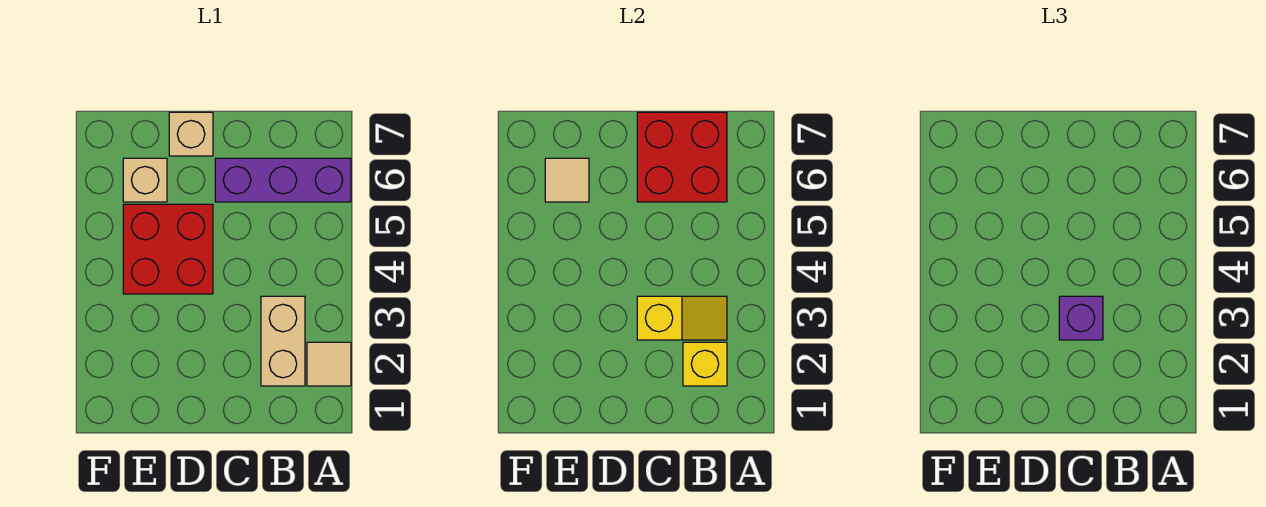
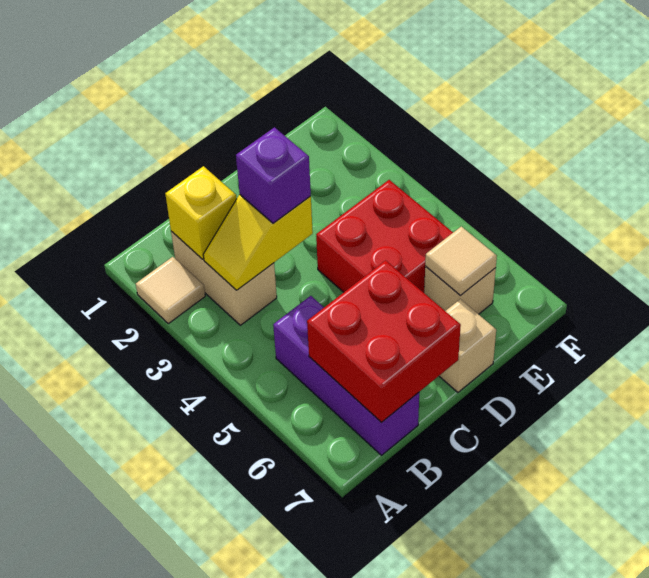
purple 1x3 brick [215,158,351,202] -> purple 1x3 brick turned to [273,296,419,455]

